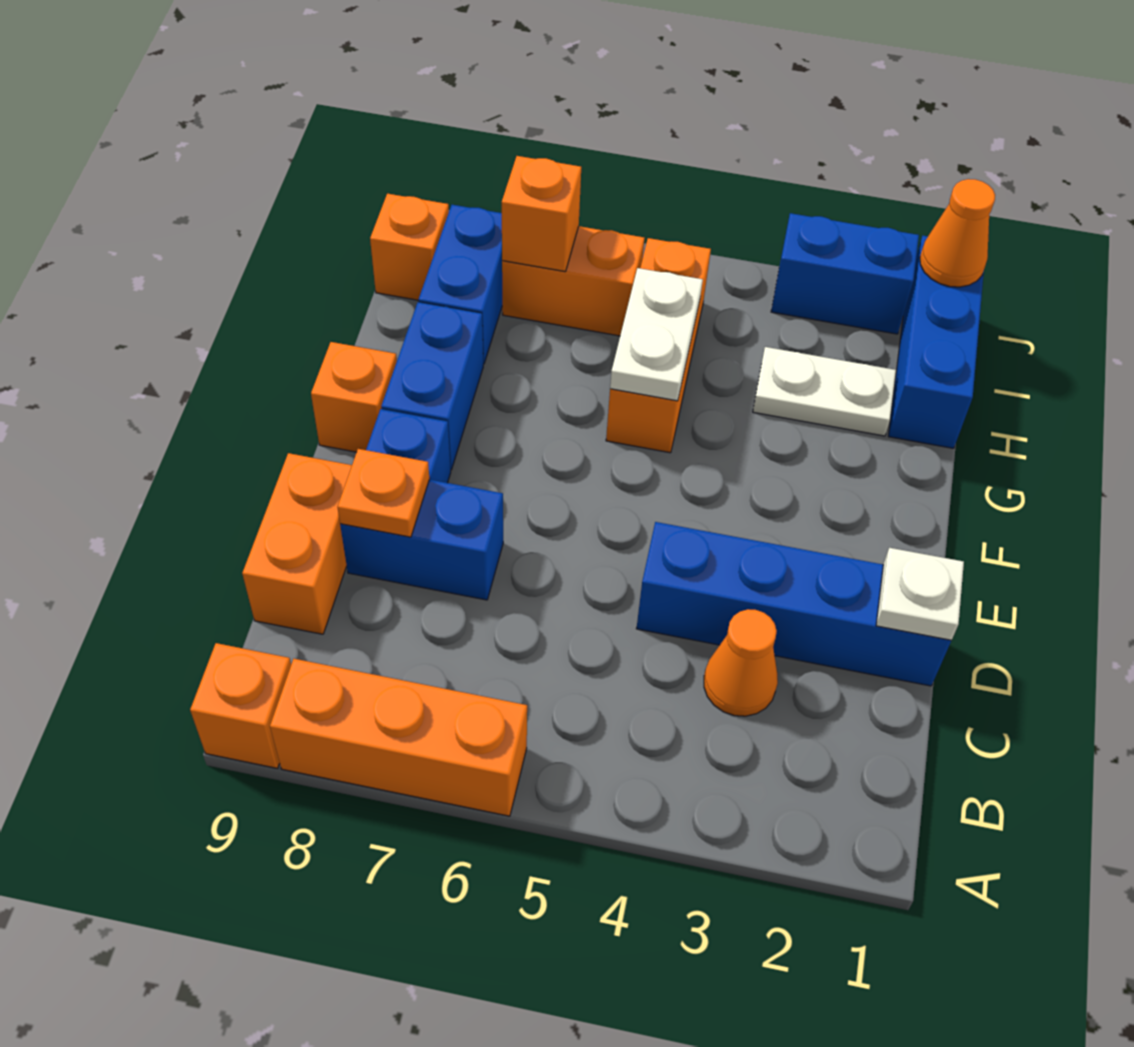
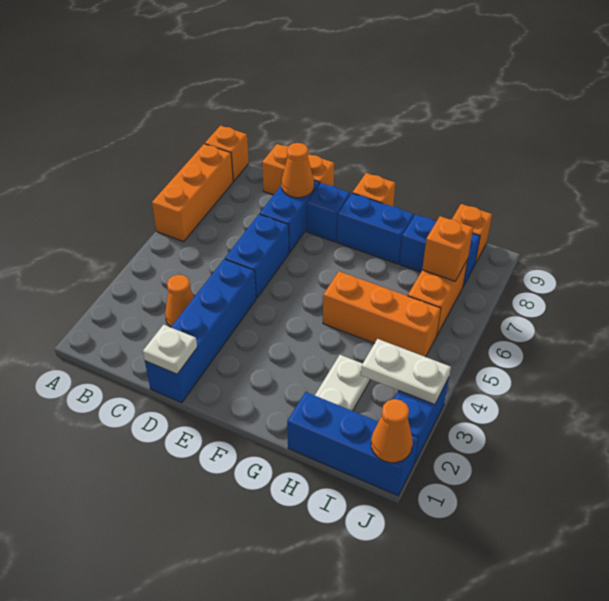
none -> blue 1x2 brick [225,214,289,298]
orange 1x1 plate [338,449,429,537] -> orange 1x1 cone [282,143,314,198]
white 1x2 plate [610,268,703,401] -> white 1x2 plate moved to [361,339,451,404]

